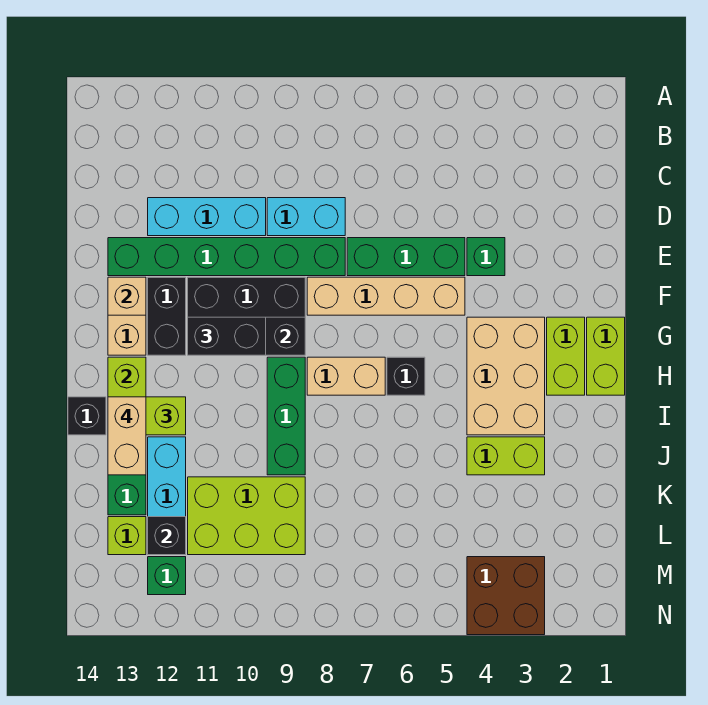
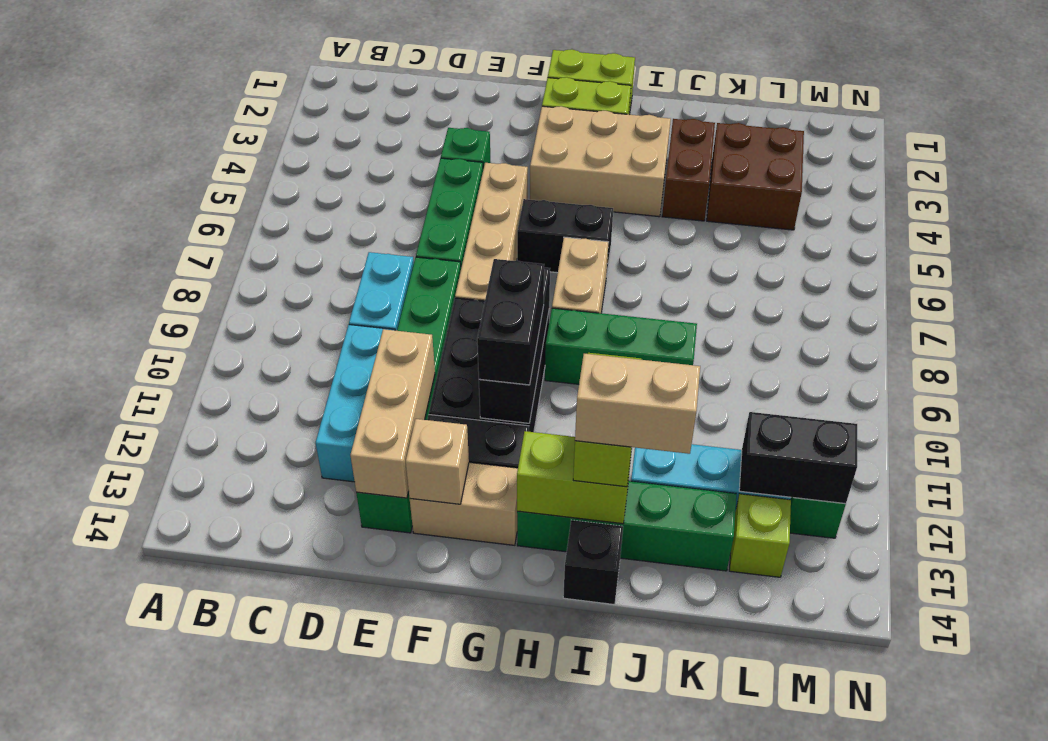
none -> tan 1x3 brick [350,329,435,498]
black 1x1 brick [387,357,425,395] -> black 1x2 brick [517,199,613,277]
lime 1x2 brick [467,437,545,475] -> brown 1x2 brick [662,119,715,221]
lime 2x3 brick [188,477,305,555] -> none
black 1x1 brick [148,517,186,555] -> black 1x2 brick [739,412,857,504]
brown 2x2 brick [467,557,545,635] -> brown 2x2 brick moved to [707,123,804,230]

